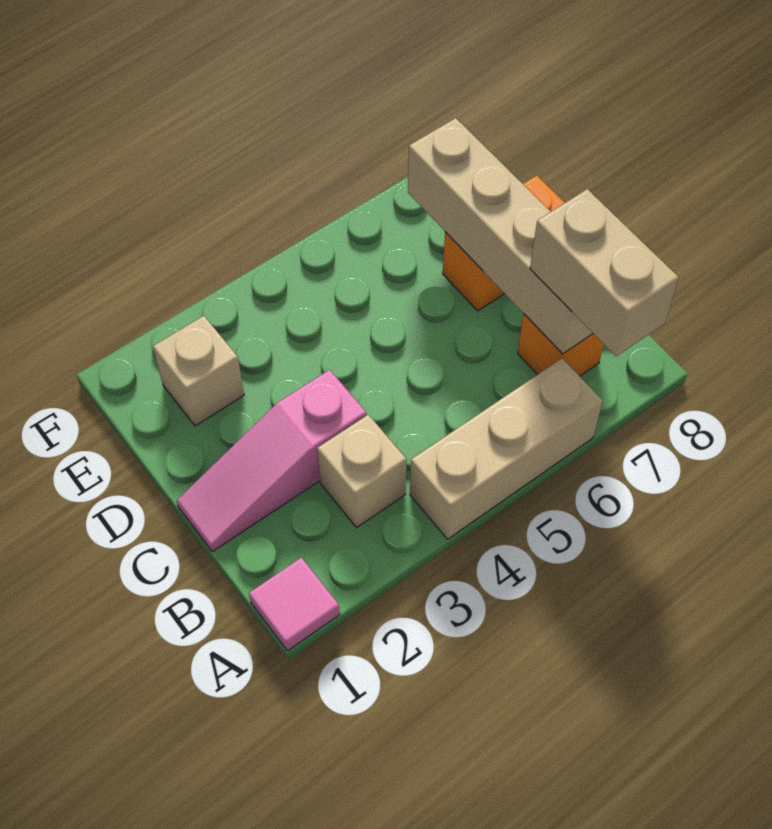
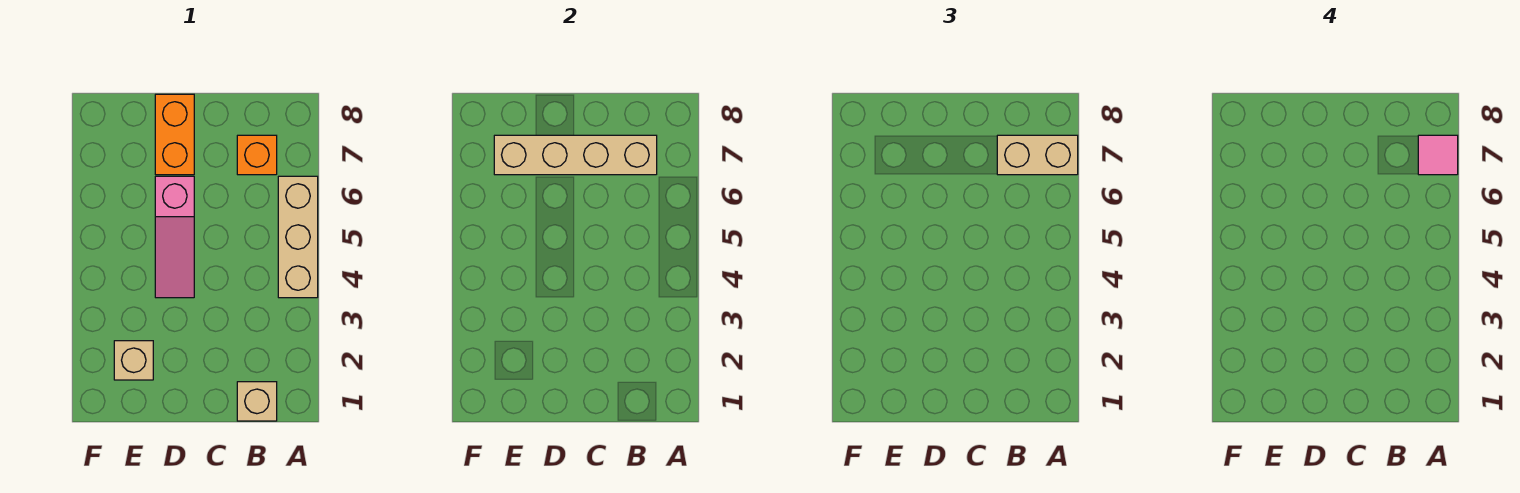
pink 1x1 tile [249,558,340,651] -> pink 1x1 tile moved to [1418,135,1458,175]
tan 1x1 brick [317,415,406,528] -> tan 1x1 brick moved to [237,382,277,421]
pink 1x3 slope [177,370,367,552] -> pink 1x3 slope moved to [155,176,194,298]

